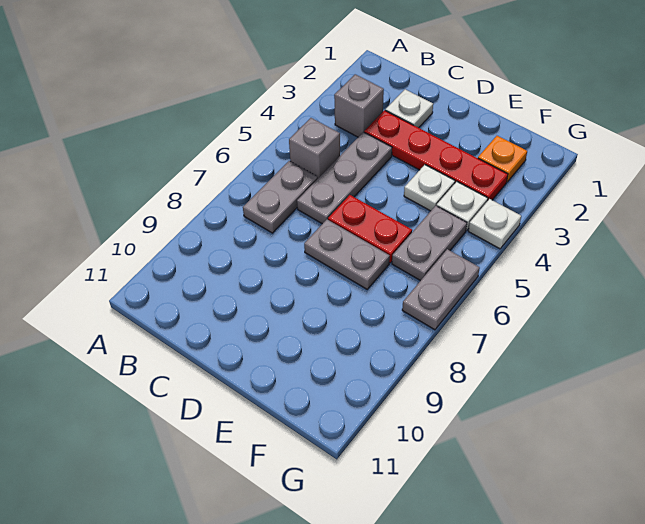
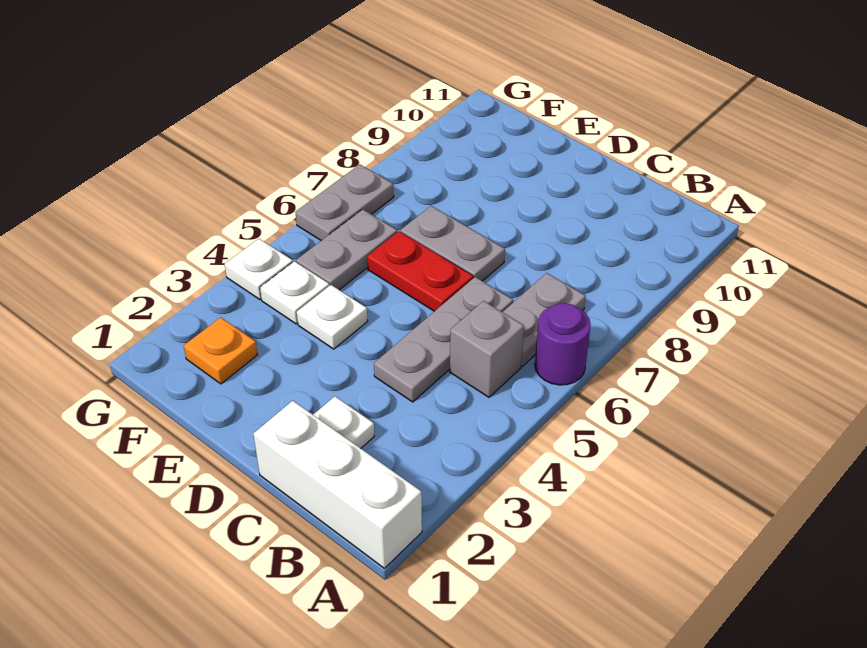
none -> white 1x3 brick [253,401,422,568]
none -> purple 1x1 round brick [535,303,591,385]
grey 1x1 brick [334,74,384,137] -> none
red 1x4 plate [364,110,508,201] -> none

